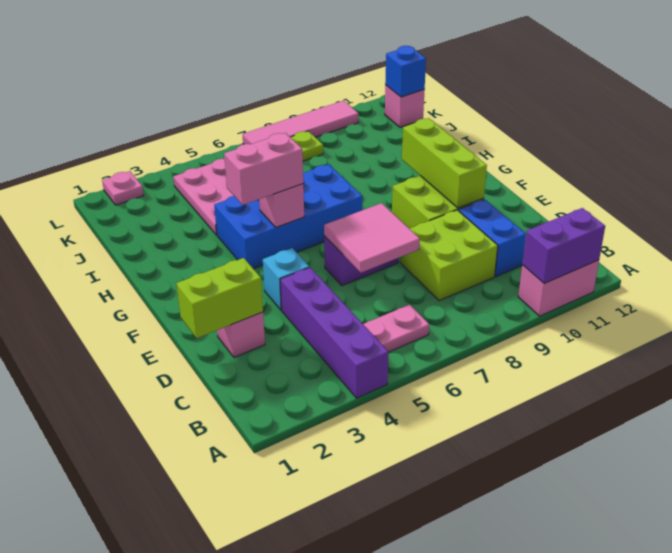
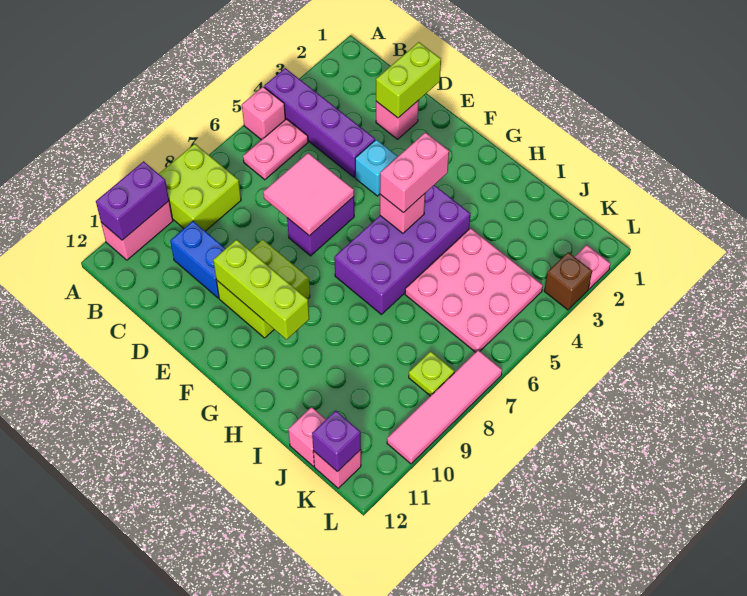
none -> pink 1x1 brick [242,87,286,140]
lime 2x2 brick [401,210,498,301] -> lime 2x2 brick moved to [159,144,241,231]
blue 2x4 brick [214,164,362,269] -> purple 2x4 brick [334,185,470,314]
none -> pink 1x1 brick [288,407,326,466]
blue 1x1 brick [385,46,426,97] -> purple 1x1 brick [312,411,361,472]
none -> brown 1x1 brick [544,252,592,310]

